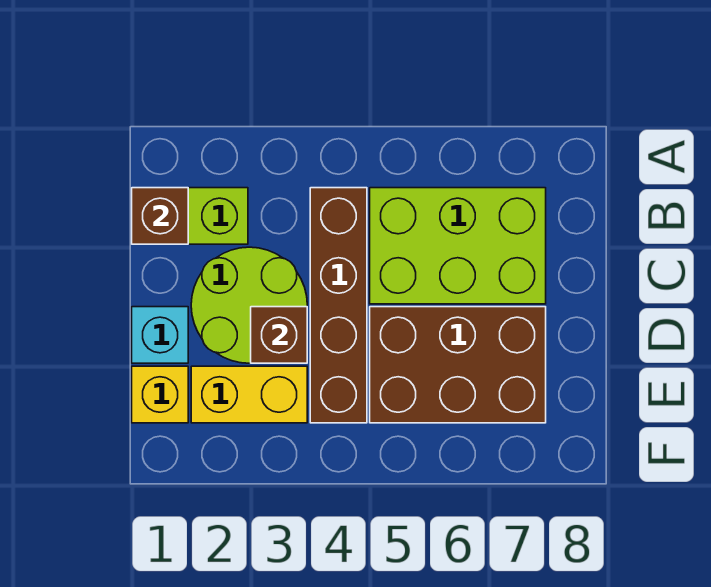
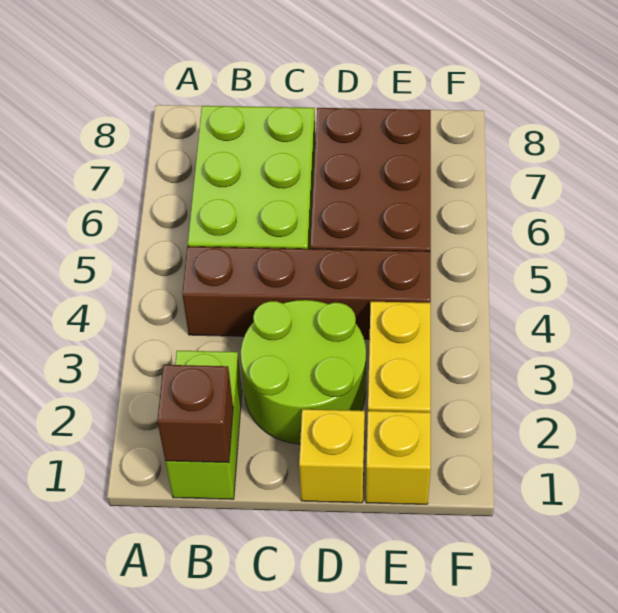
cyan 1x1 brick [132,307,188,363] -> yellow 1x1 brick [299,409,365,503]
brown 1x1 brick [251,307,307,363] -> none

